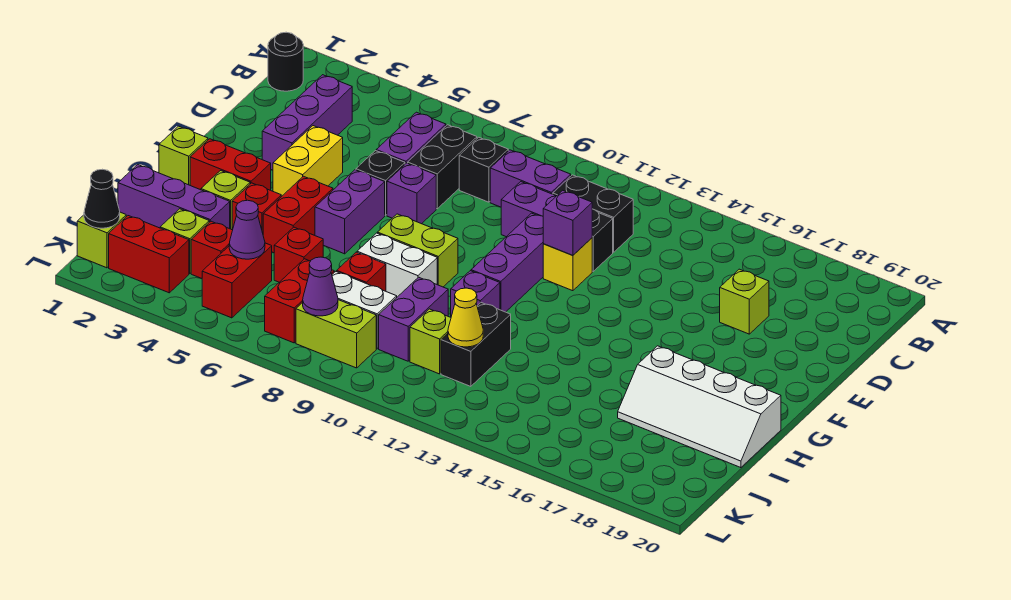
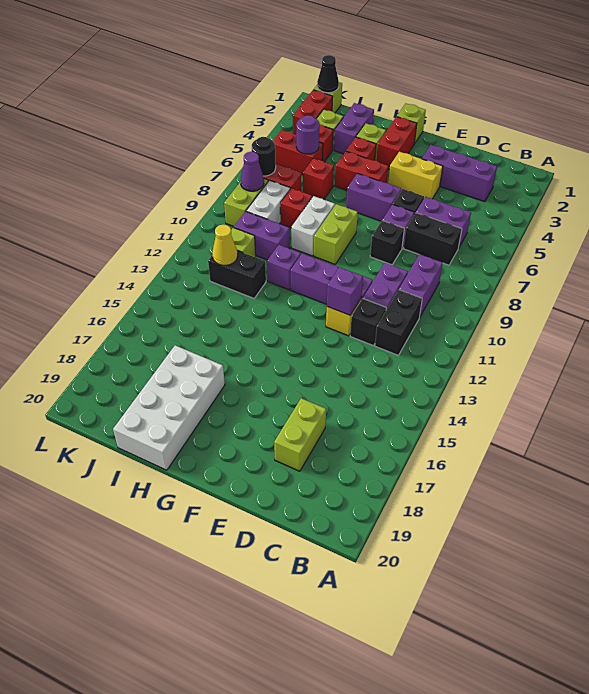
black 1x1 round brick [268,32,303,91] -> black 1x1 round brick moved to [252,137,276,176]
black 1x1 brick [459,137,508,202] -> black 1x1 brick moved to [370,220,404,265]
lime 1x1 brick [720,269,769,334] -> lime 1x2 brick [274,398,326,471]
white 2x4 slope [618,346,781,468] -> white 2x4 brick [113,345,225,470]
purple 1x3 brick [118,165,230,229] -> purple 1x2 brick [334,103,374,154]
purple 1x1 cone [229,200,265,259] -> purple 1x1 round brick [296,115,320,154]

